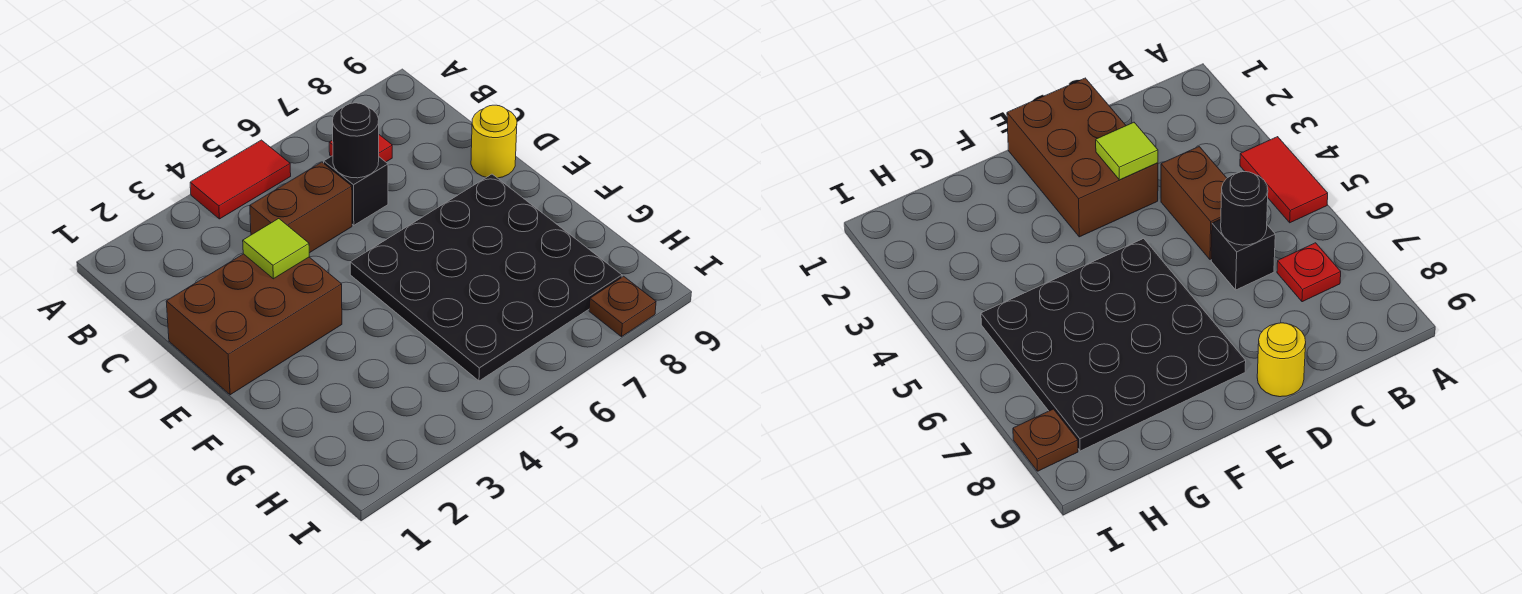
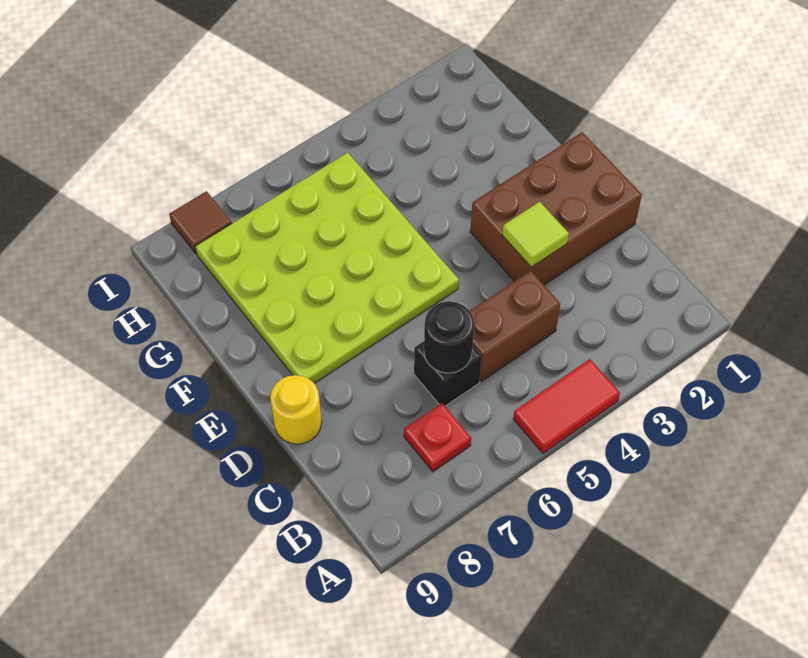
black 4x4 plate [350,174,622,381] -> lime 4x4 plate [195,153,459,383]
brown 1x1 plate [589,276,656,337] -> brown 1x1 tile [169,191,232,254]

